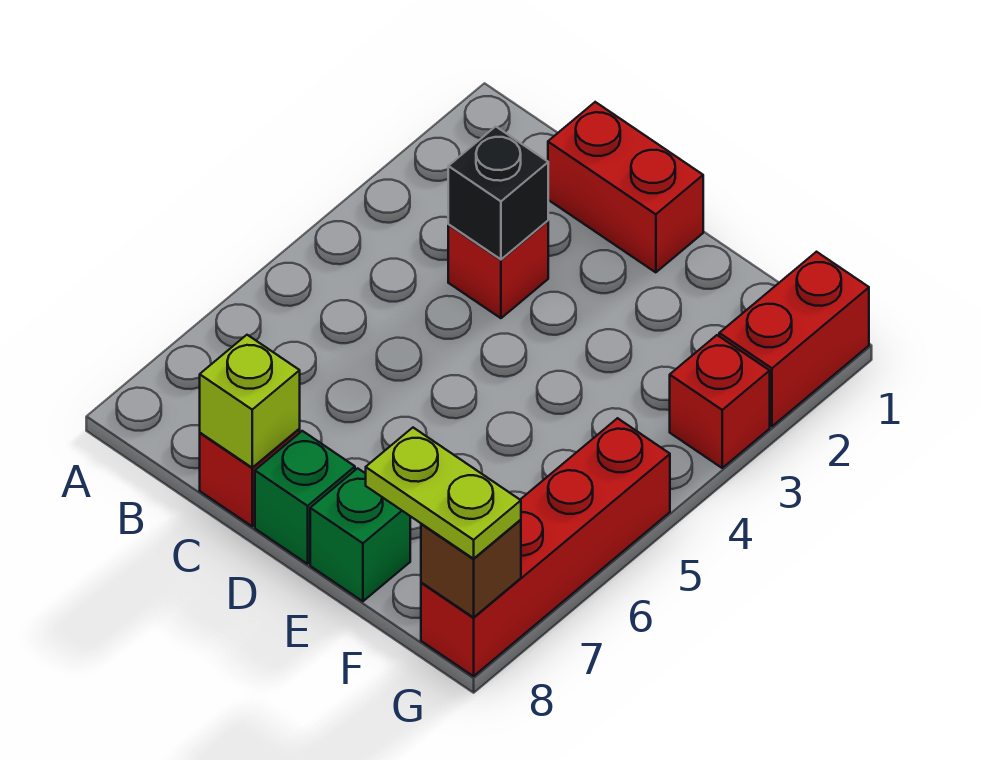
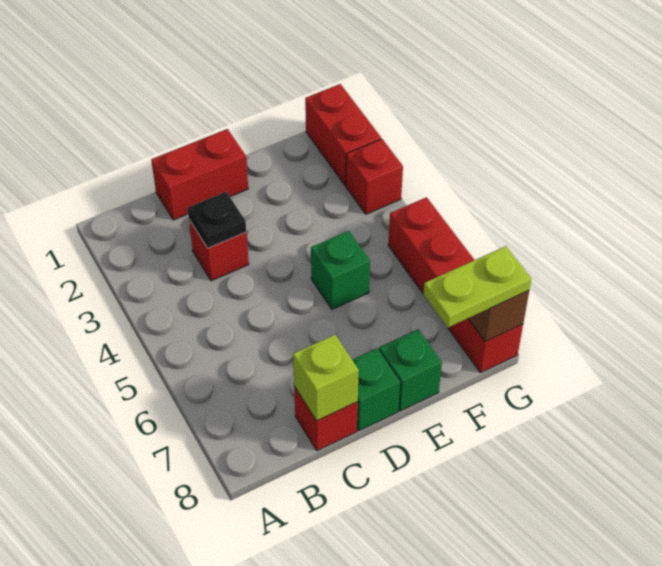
black 1x1 brick [448,126,548,259] -> black 1x1 plate [188,192,246,248]
none -> green 1x1 brick [311,231,370,309]

